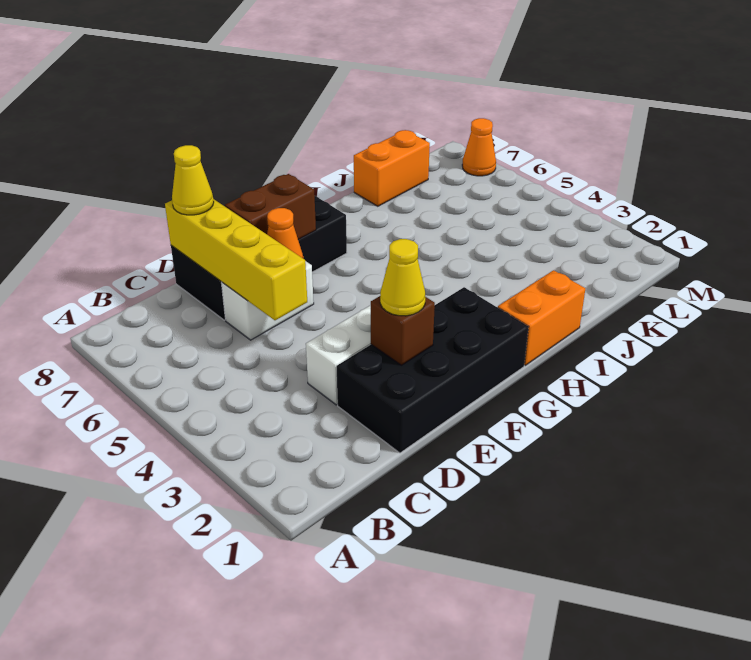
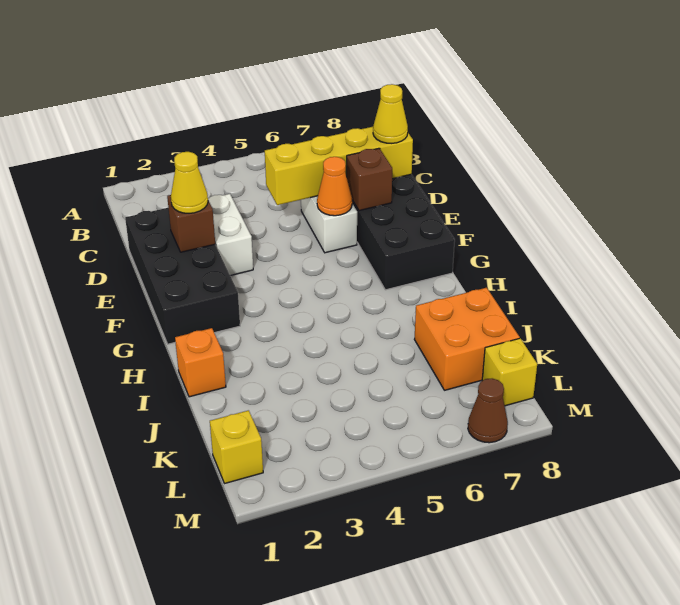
brown 1x2 brick [225,174,316,240] -> brown 1x1 brick [347,148,392,211]
orange 1x2 brick [498,270,585,365] -> orange 1x1 brick [175,328,226,397]
orange 1x2 brick [354,130,430,206] -> orange 2x2 brick [414,288,520,390]
none -> yellow 1x1 brick [210,410,263,483]
none -> yellow 1x1 brick [482,338,537,406]
orange 1x1 cone [462,118,496,176] -> brown 1x1 cone [468,378,508,443]

